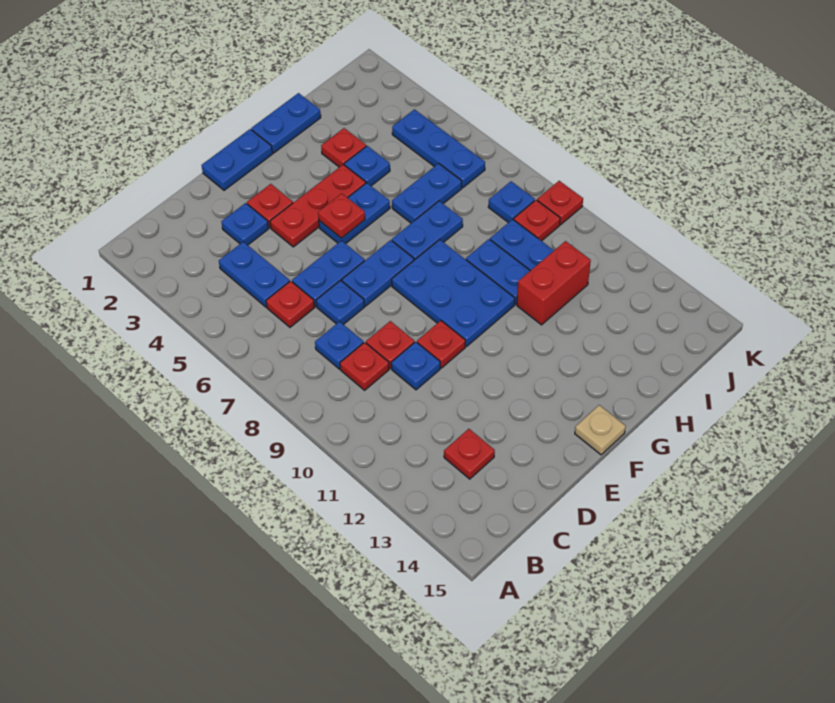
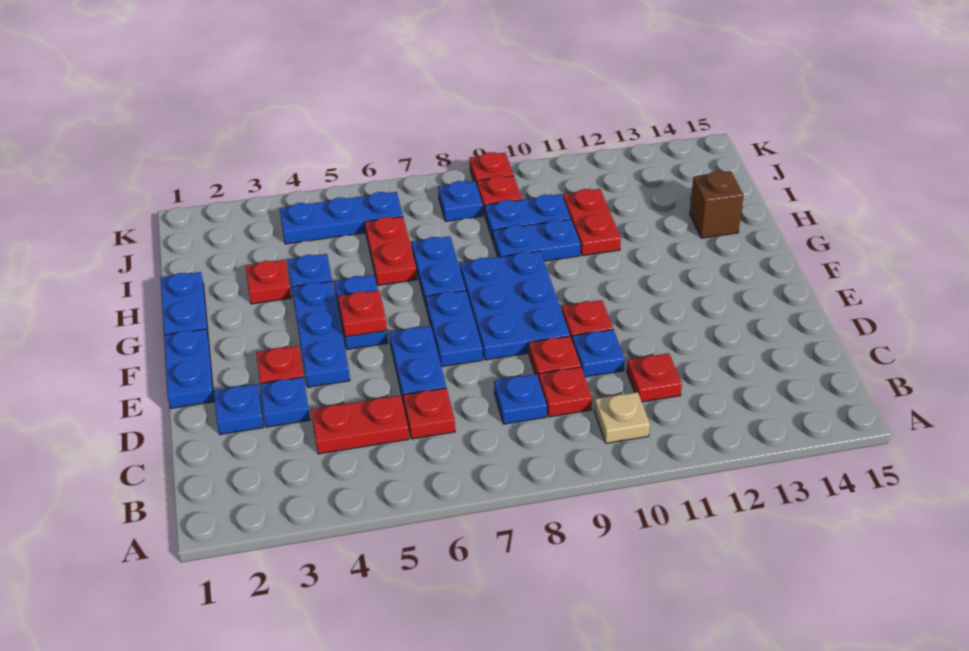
blue 1x2 plate [219,242,290,307] -> red 1x2 plate [311,395,409,454]
red 1x1 plate [444,429,495,479] -> red 1x1 plate moved to [627,353,682,402]
blue 1x1 plate [316,281,364,325] -> blue 1x1 plate moved to [214,384,264,435]
red 1x3 plate [270,164,366,247] -> blue 1x3 plate [292,281,350,387]
blue 2x3 plate [392,240,515,346] -> blue 2x3 plate turned to [460,251,570,360]
tan 1x1 plate [575,405,626,455] -> tan 1x1 plate moved to [594,392,650,443]
blue 1x2 plate [392,163,462,223] -> red 1x2 plate [365,217,417,285]
red 1x2 brick [517,241,591,325] -> red 1x2 plate [563,189,621,256]
none -> brown 1x1 brick [690,171,743,238]

